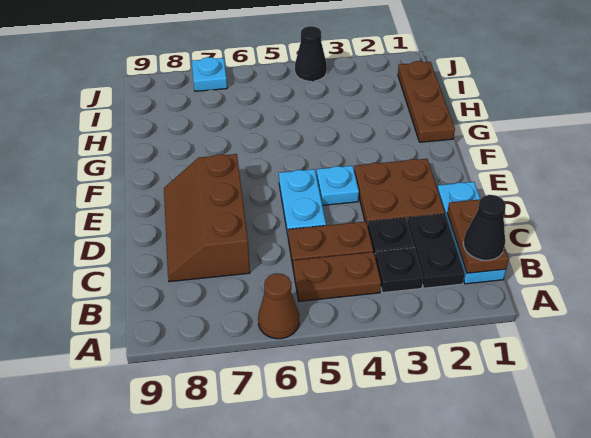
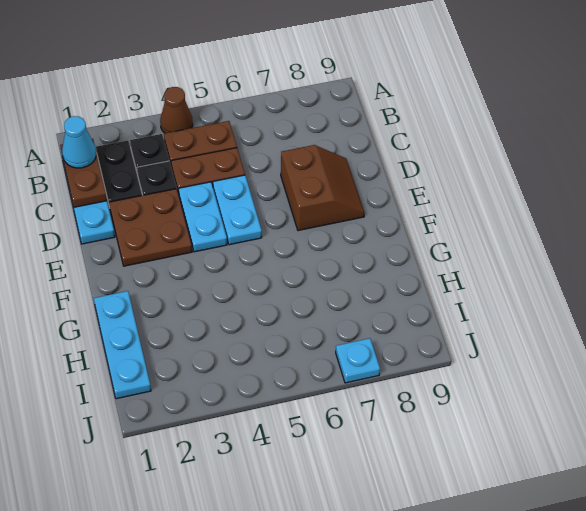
brown 1x1 cone [258,273,299,339] -> brown 1x1 cone moved to [160,87,193,133]
black 1x1 cone [463,195,506,260] -> cyan 1x1 cone [62,116,96,168]
brown 2x3 slope [164,154,250,282] -> brown 2x2 slope [281,145,365,231]
cyan 1x1 plate [317,166,359,205] -> cyan 1x2 plate [179,182,227,252]
brown 1x3 plate [398,61,455,142] -> cyan 1x3 plate [94,291,151,399]
black 1x1 cone [295,26,327,81] -> none

